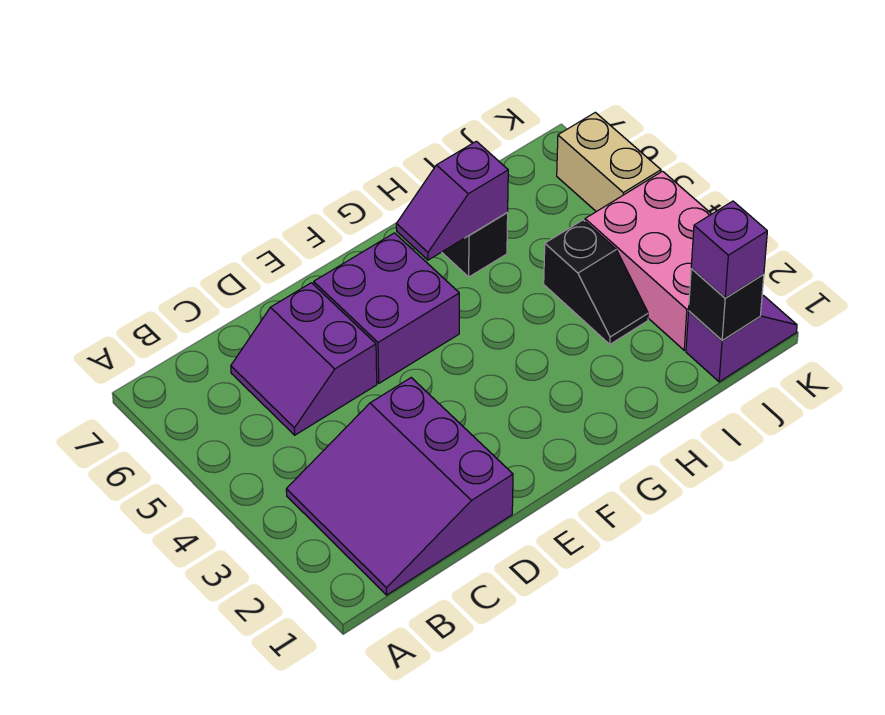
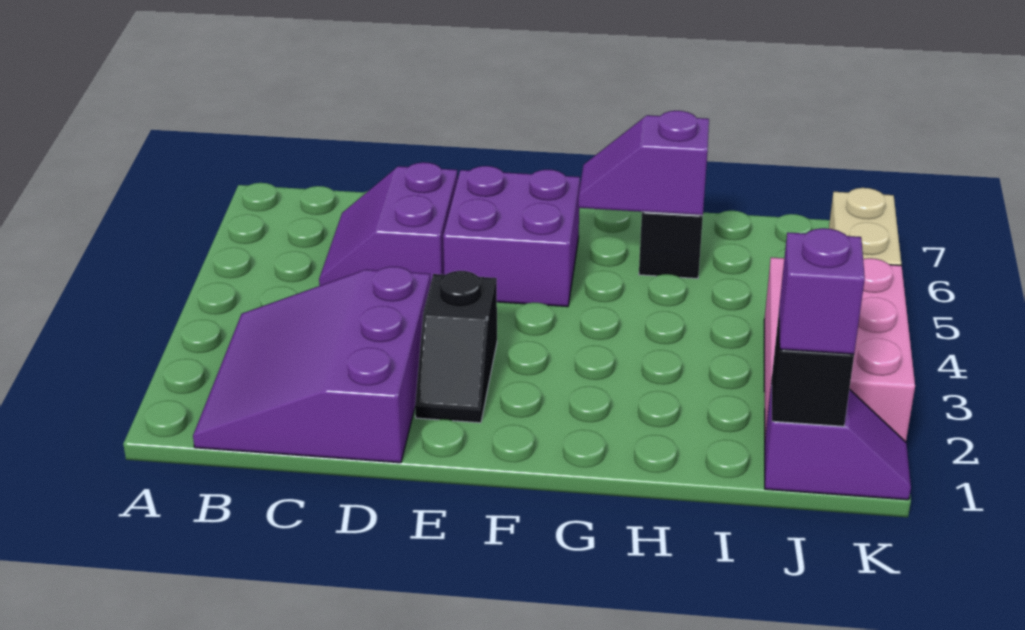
black 1x2 slope [544,220,648,344] -> black 1x2 slope moved to [415,271,497,423]

